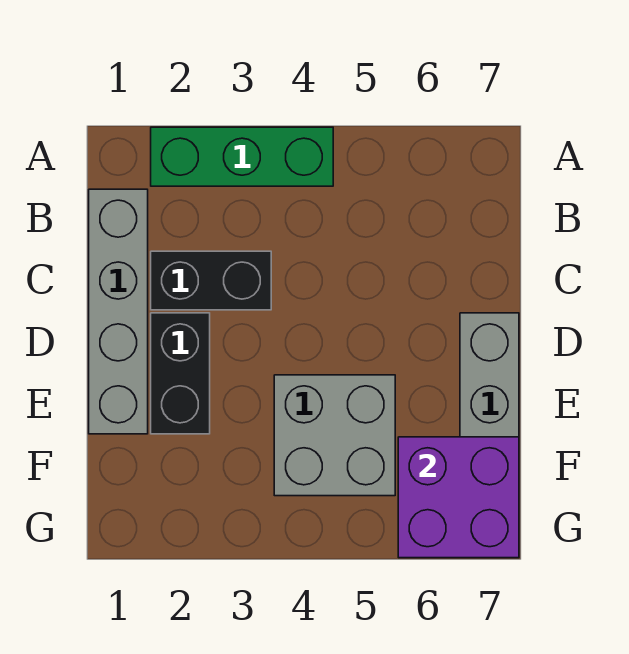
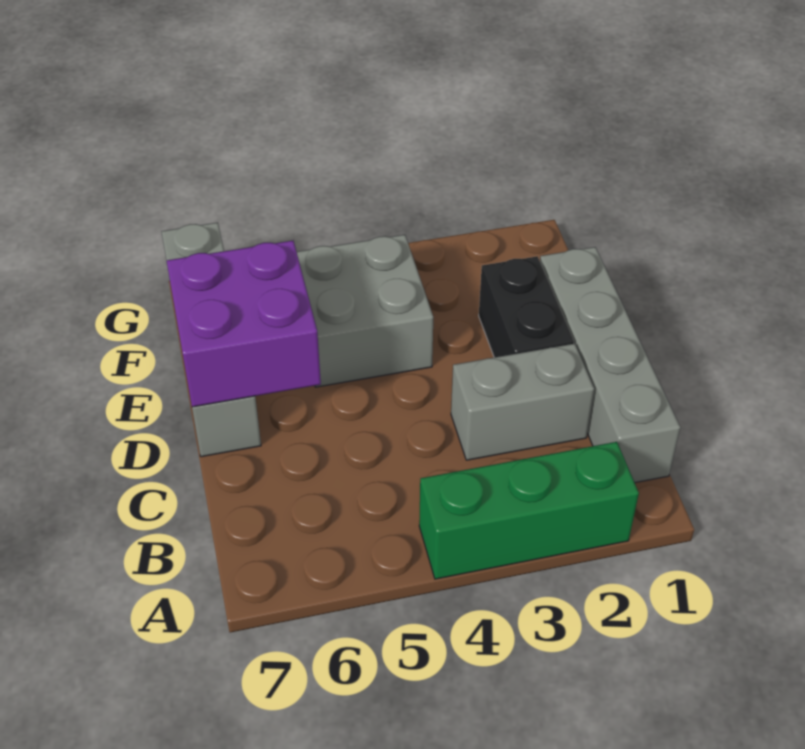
black 1x2 brick [151,251,271,310] -> grey 1x2 brick [451,344,594,460]
purple 2x2 brick [398,437,519,558] -> purple 2x2 brick moved to [166,241,321,407]

